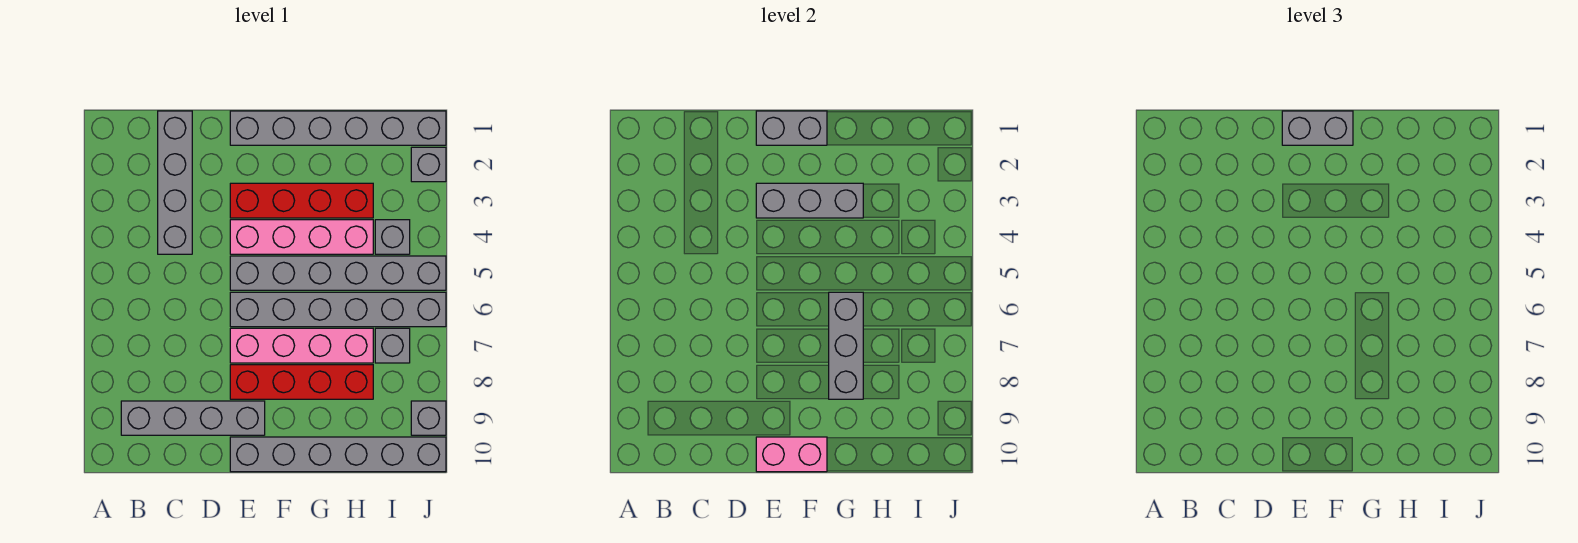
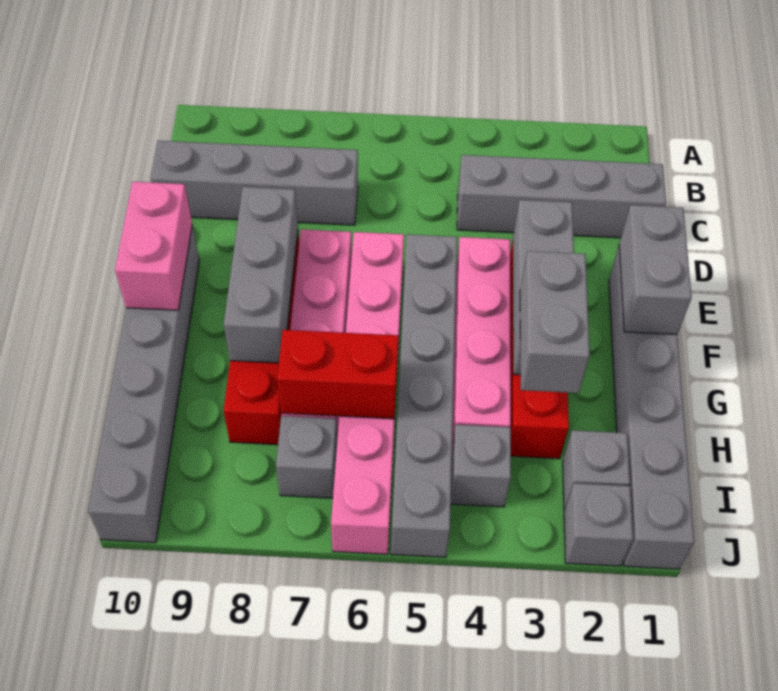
grey 1x4 brick [121,401,265,435] -> grey 1x4 brick turned to [150,141,358,225]
grey 1x2 brick [1282,111,1353,145] -> grey 1x2 brick moved to [520,251,590,393]
grey 1x6 brick [230,292,446,327] -> pink 1x6 brick [331,232,404,554]
grey 1x3 brick [829,292,863,399] -> grey 1x3 brick turned to [224,187,298,363]
none -> red 1x2 brick [277,330,398,419]
grey 1x1 brick [411,401,446,435] -> grey 1x1 brick moved to [563,430,630,510]

